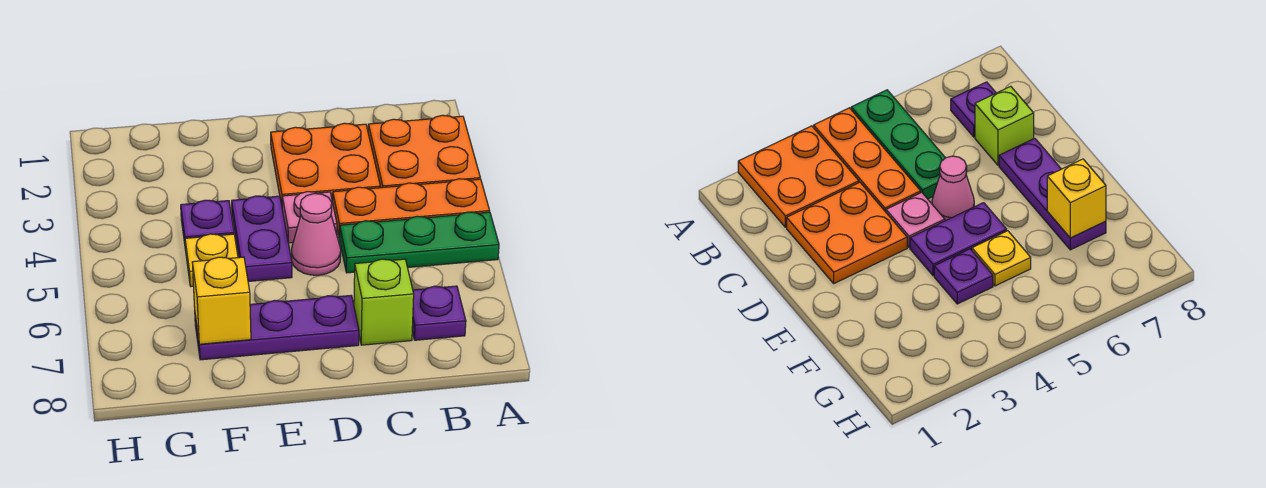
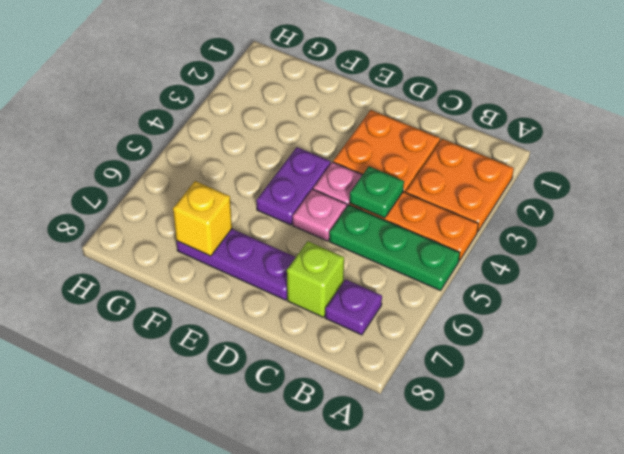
none -> green 1x1 plate [350,167,404,218]
pink 1x1 cone [291,194,341,275] -> pink 1x1 plate [293,189,347,241]
purple 1x1 plate [181,200,234,250] -> none
yellow 1x1 plate [185,234,238,286] -> none

